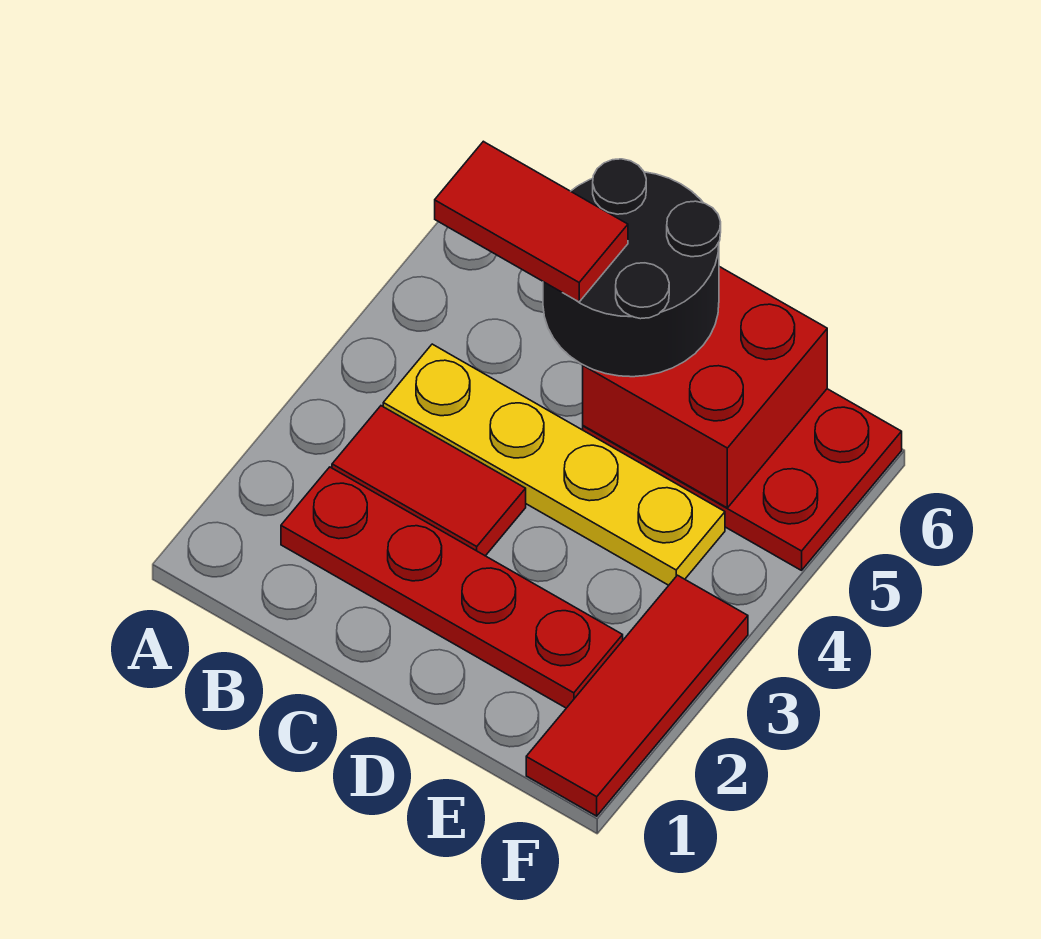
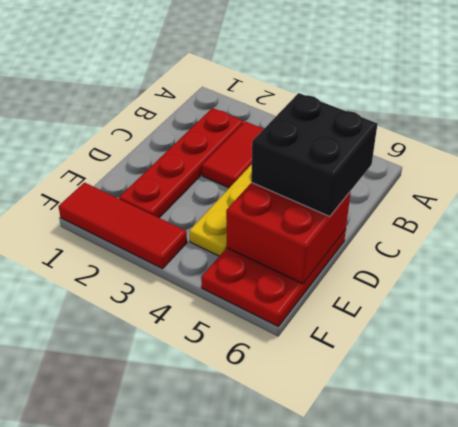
red 1x2 tile [435,141,628,302] -> none
black 2x2 round brick [543,159,721,377] -> black 2x2 brick [251,93,377,217]

